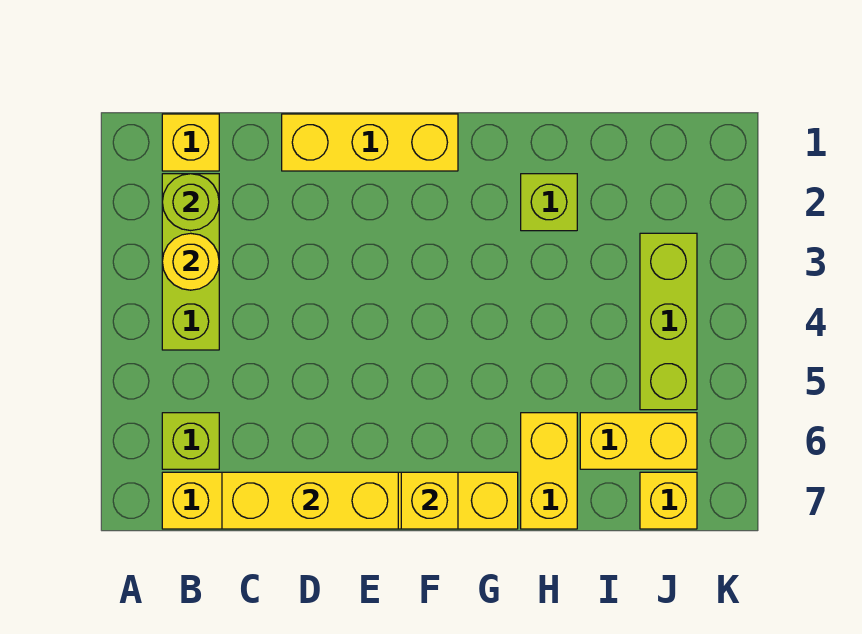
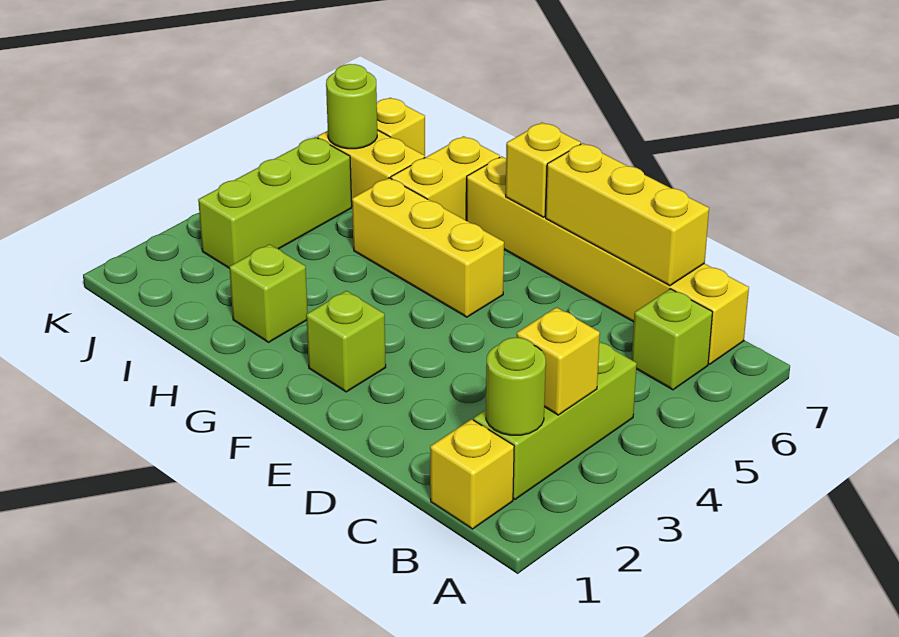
yellow 1x1 round brick [162,233,219,290] -> yellow 1x1 brick [517,307,600,415]
yellow 1x3 brick [282,114,458,171] -> yellow 1x3 brick moved to [352,178,504,317]
none -> lime 1x1 brick [306,291,386,392]
none -> lime 1x1 round brick [326,64,377,149]

